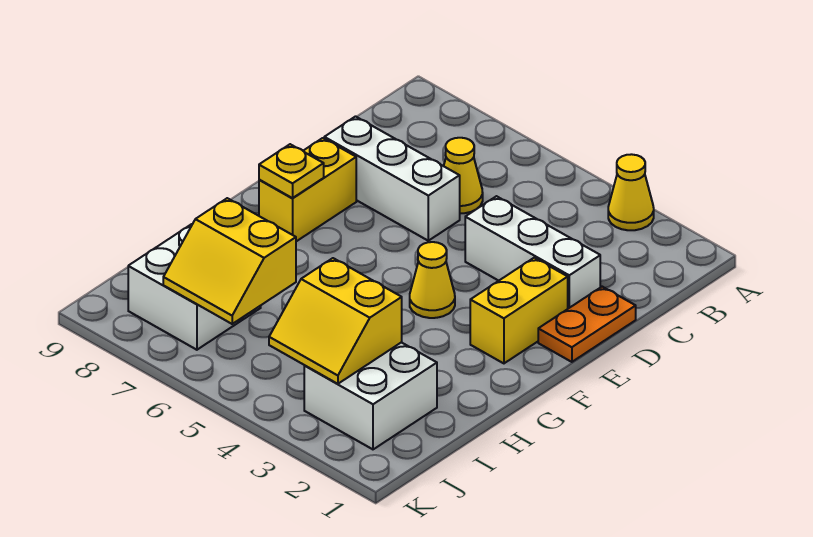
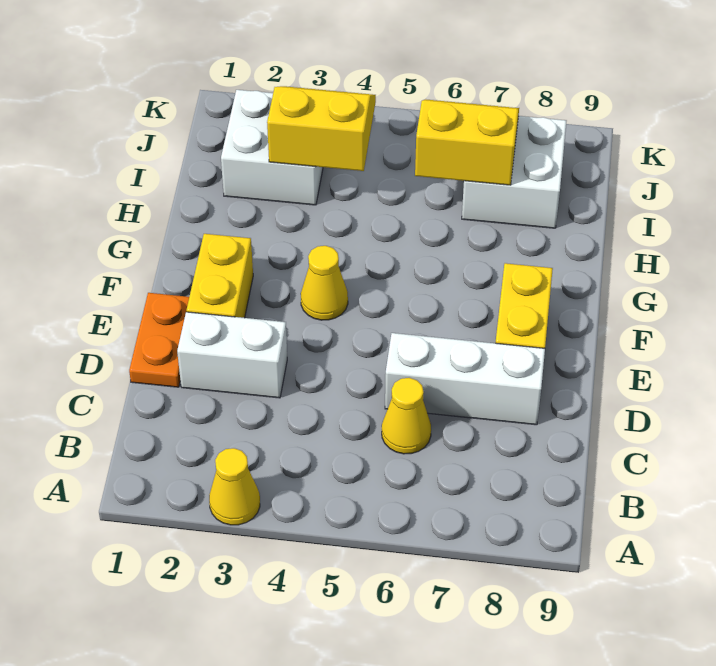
white 1x3 brick [465,196,600,309] -> white 1x2 brick [177,312,287,398]
yellow 1x1 plate [259,144,324,198] -> none

